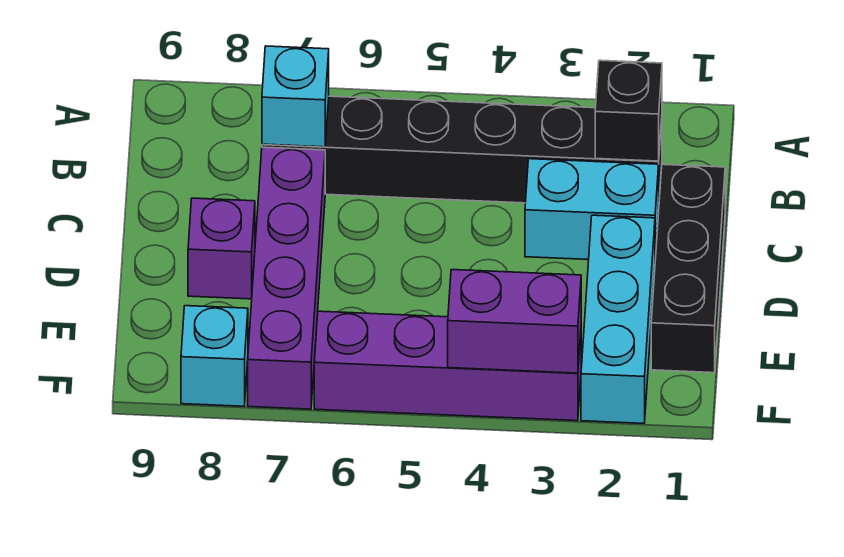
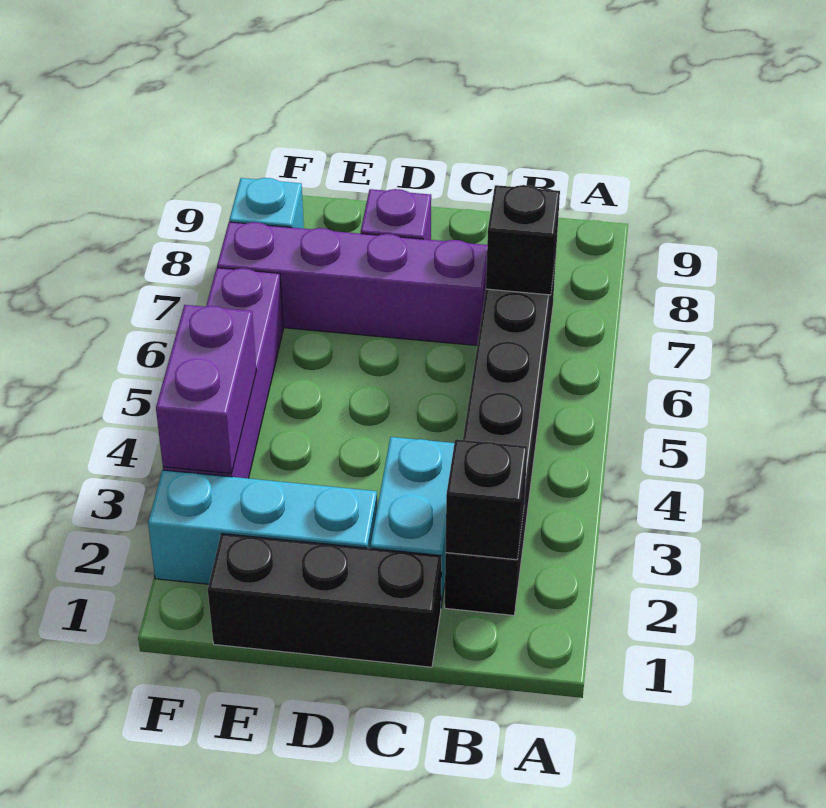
cyan 1x1 brick [262,46,329,147] -> black 1x1 brick [486,185,560,295]

